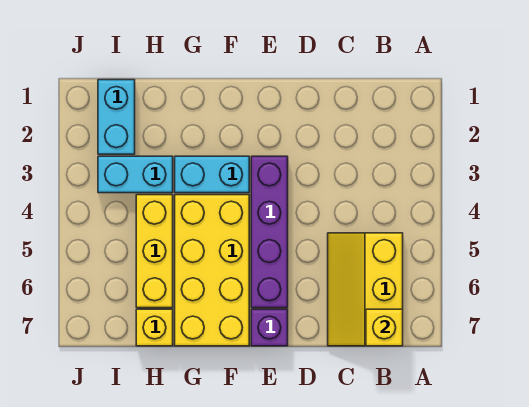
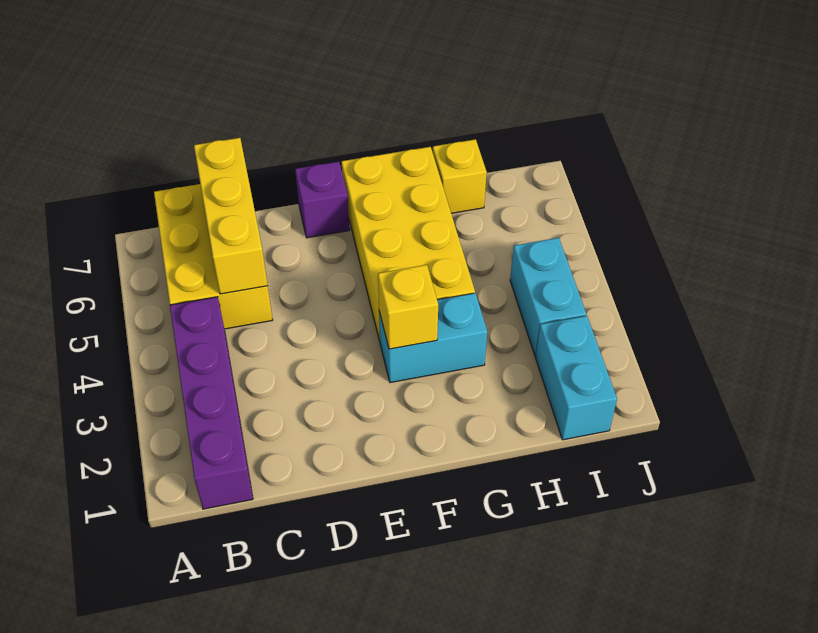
yellow 2x3 slope [328,233,403,346] -> yellow 2x3 brick [154,184,272,329]
yellow 1x1 brick [366,309,403,346] -> yellow 1x1 brick moved to [378,265,438,349]
purple 1x4 brick [251,156,288,308] -> purple 1x4 brick moved to [170,297,253,509]
cyan 1x2 brick [98,156,173,193] -> cyan 1x2 brick turned to [510,238,586,356]
yellow 1x3 brick [136,195,173,308] -> yellow 1x3 brick moved to [194,138,268,294]

